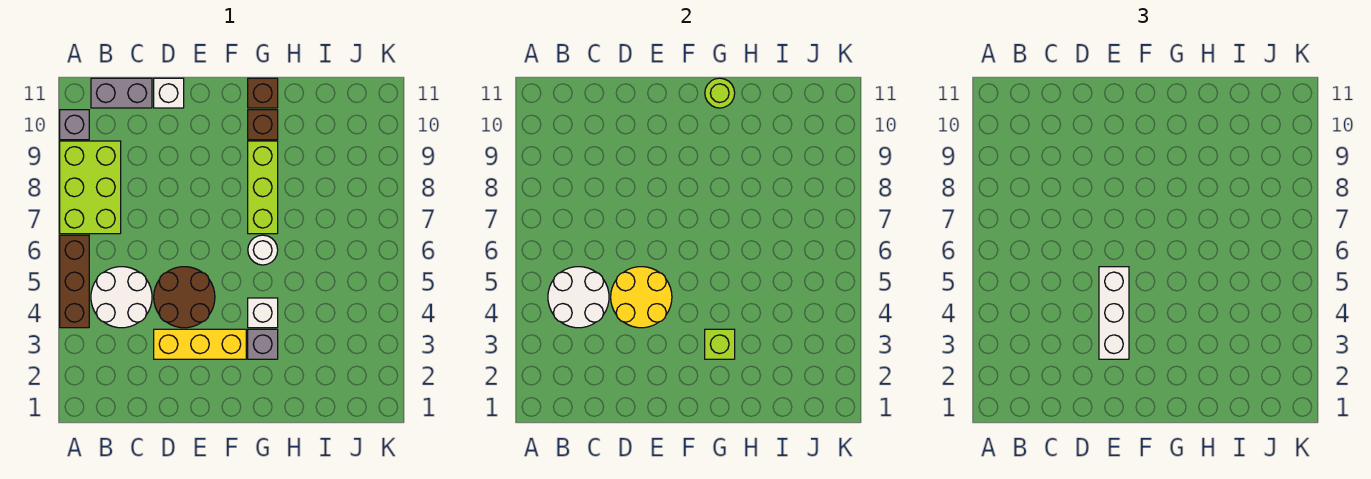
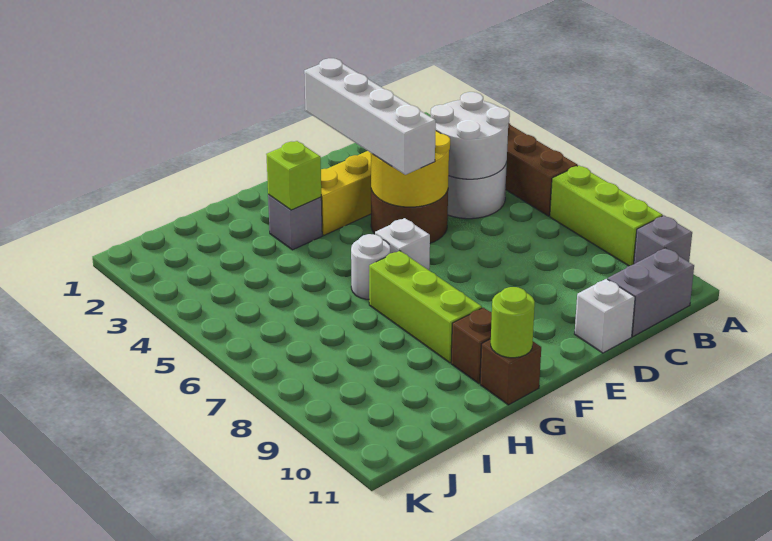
lime 2x3 brick [60,141,121,234] -> lime 1x3 brick [550,166,663,266]
white 1x3 brick [1099,267,1129,359] -> white 1x4 brick [304,58,436,175]
white 1x1 brick [248,298,278,328] -> white 1x1 brick moved to [375,218,430,270]

